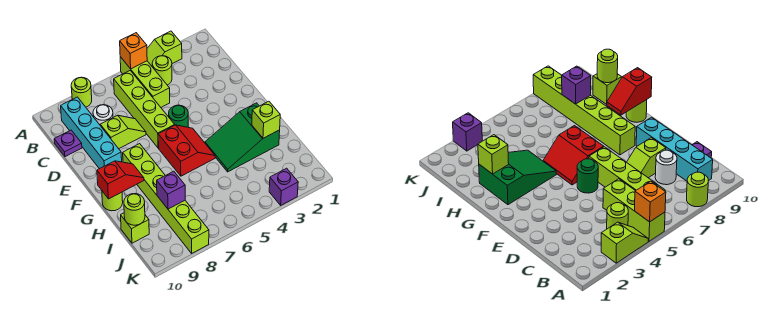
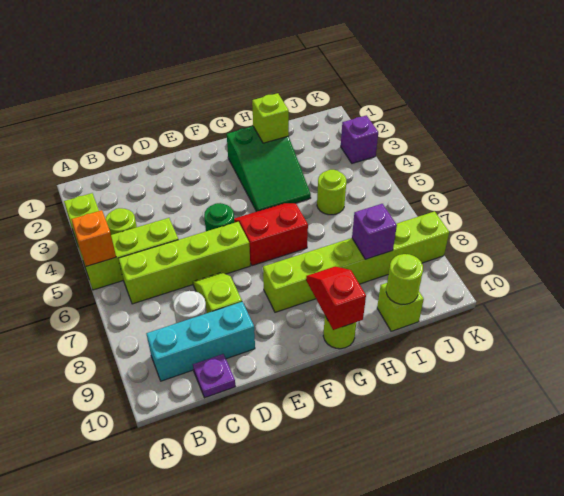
lime 1x1 round brick [71,77,92,107] -> lime 1x1 round brick moved to [317,170,346,215]
cyan 1x4 brick [61,97,122,169] -> cyan 1x3 brick [146,302,255,381]

